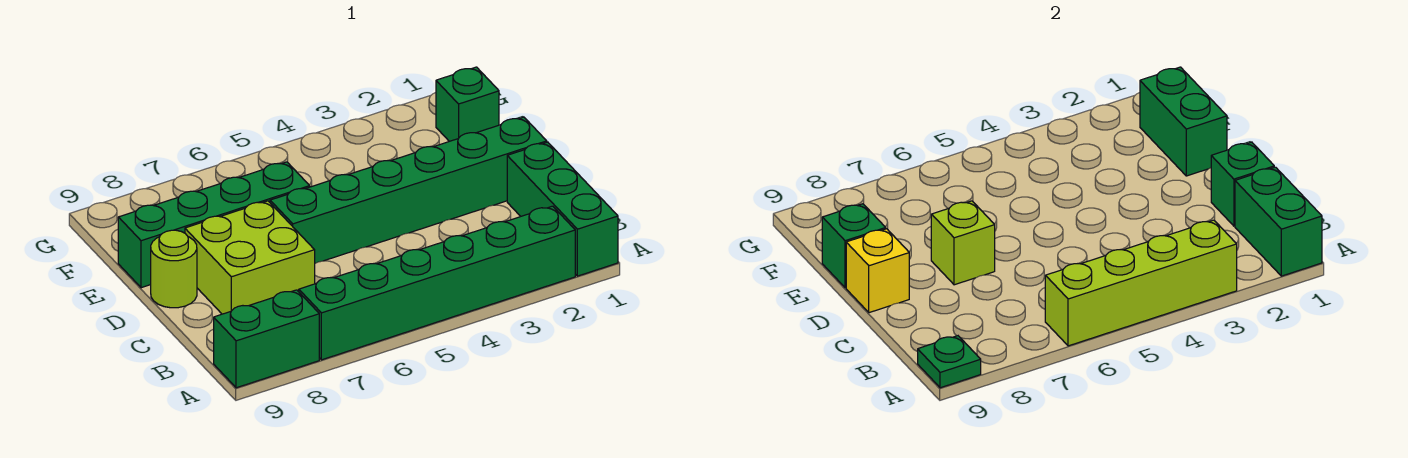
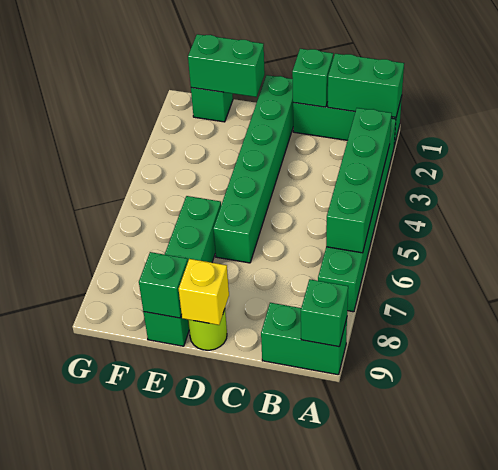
lime 1x4 brick [1045,220,1237,346] -> green 1x4 brick [326,108,392,253]
green 1x2 brick [214,290,319,388] -> green 1x2 brick turned to [261,303,347,375]
green 1x1 plate [918,336,981,388] -> green 1x1 brick [301,279,348,347]
lime 2x2 brick [185,201,315,314] -> none
lime 1x1 brick [931,201,995,285] -> none

